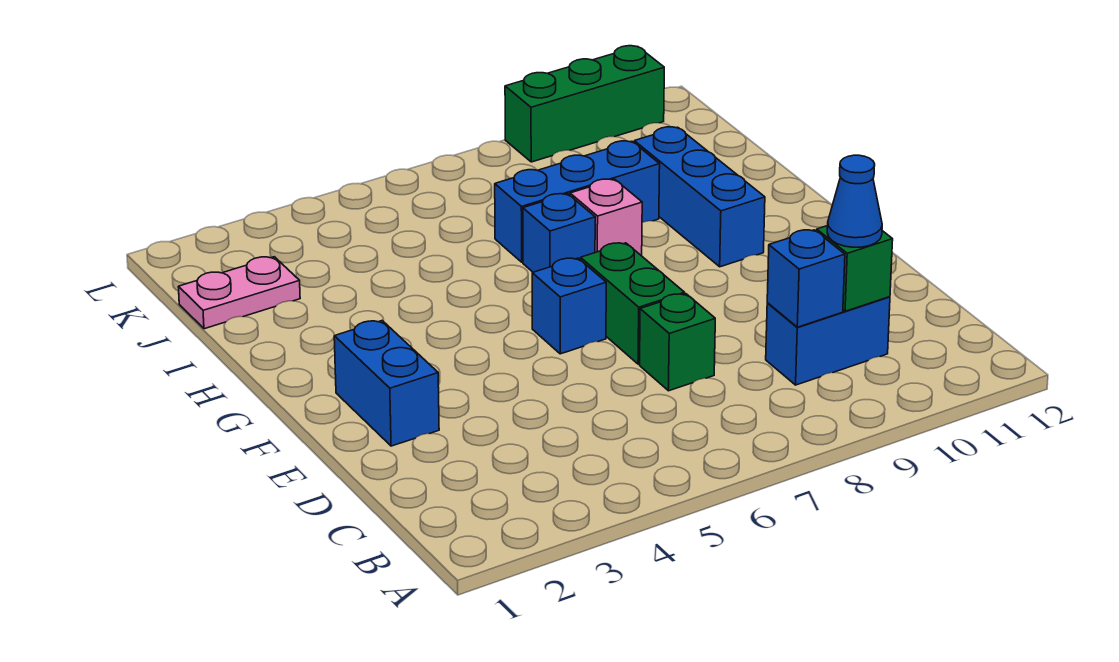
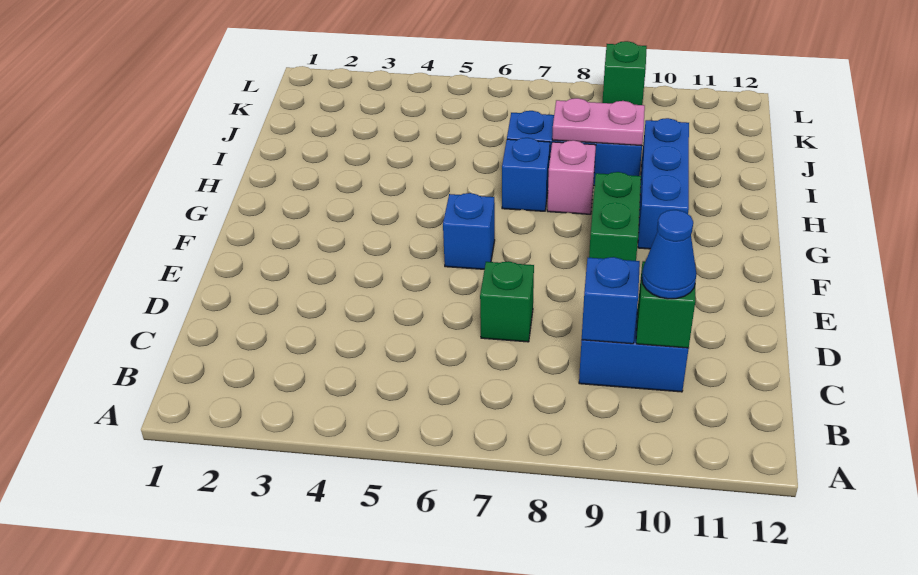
blue 1x2 brick [334,321,439,446] -> none
green 1x2 brick [581,243,685,364] -> green 1x2 brick moved to [589,172,641,261]
pink 1x2 plate [179,257,300,329] -> pink 1x2 plate moved to [552,98,645,146]
green 1x3 brick [505,46,664,162] -> green 1x1 brick [602,41,647,105]

